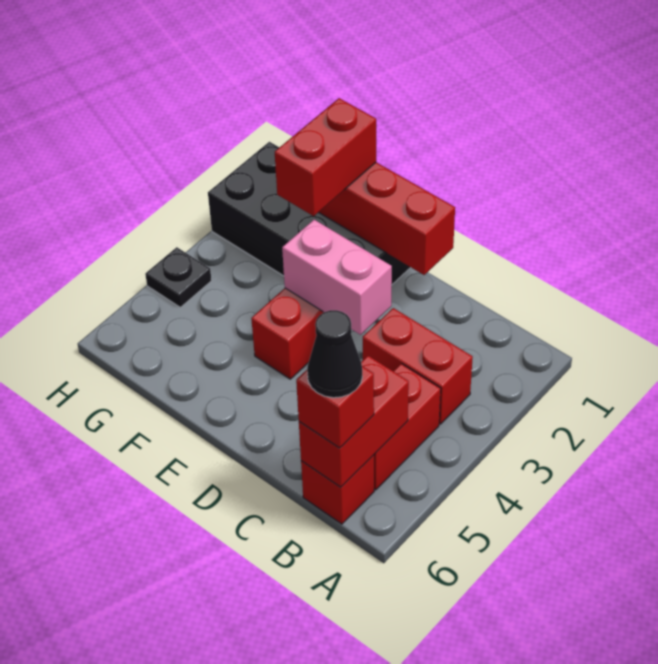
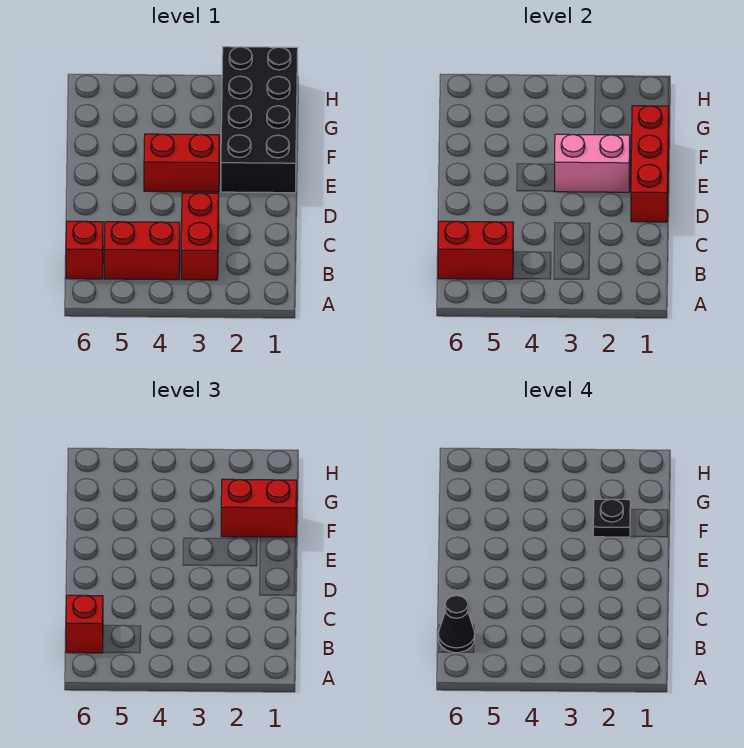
pink 1x2 brick [282,220,392,335] -> pink 1x2 brick turned to [555,134,630,192]
black 1x1 plate [145,247,212,307] -> black 1x1 plate moved to [593,499,630,537]

